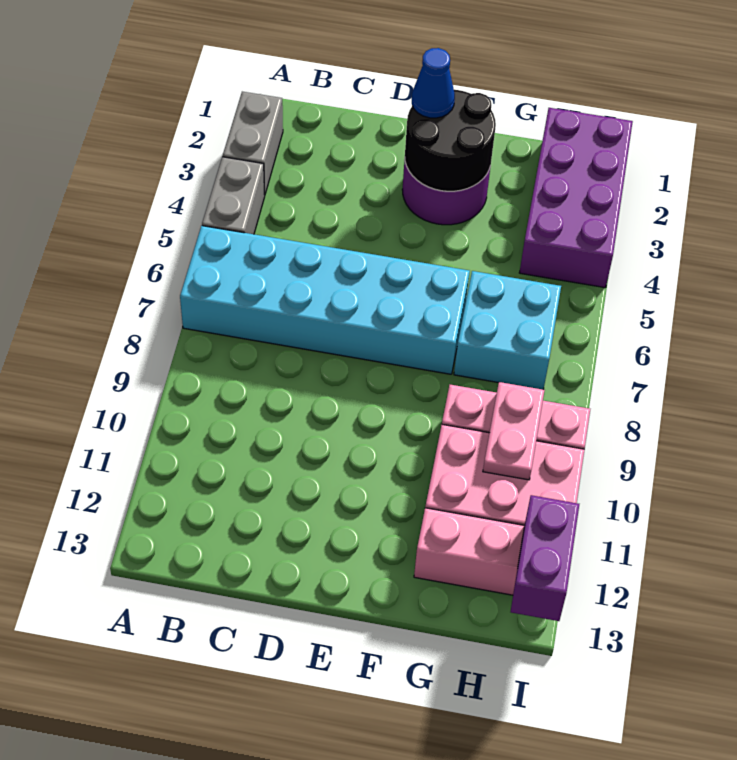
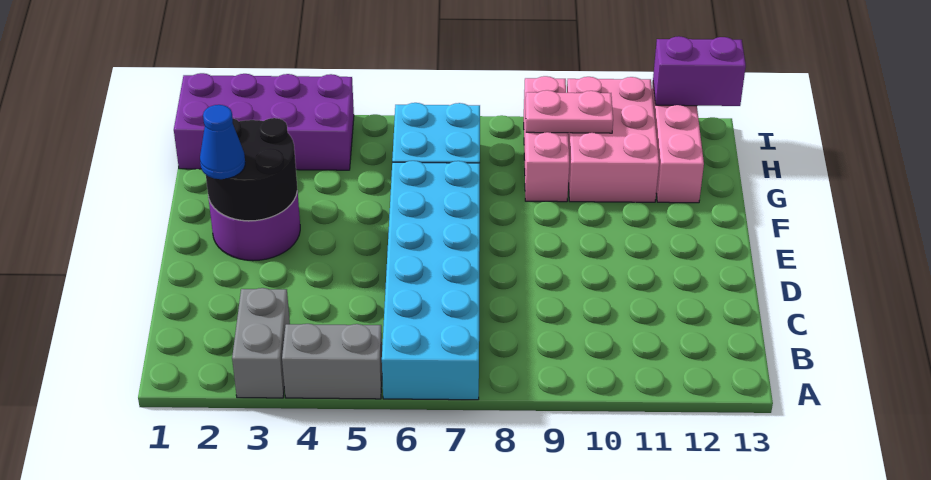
grey 1x2 brick [223,92,283,195] -> grey 1x2 brick turned to [232,288,290,398]

